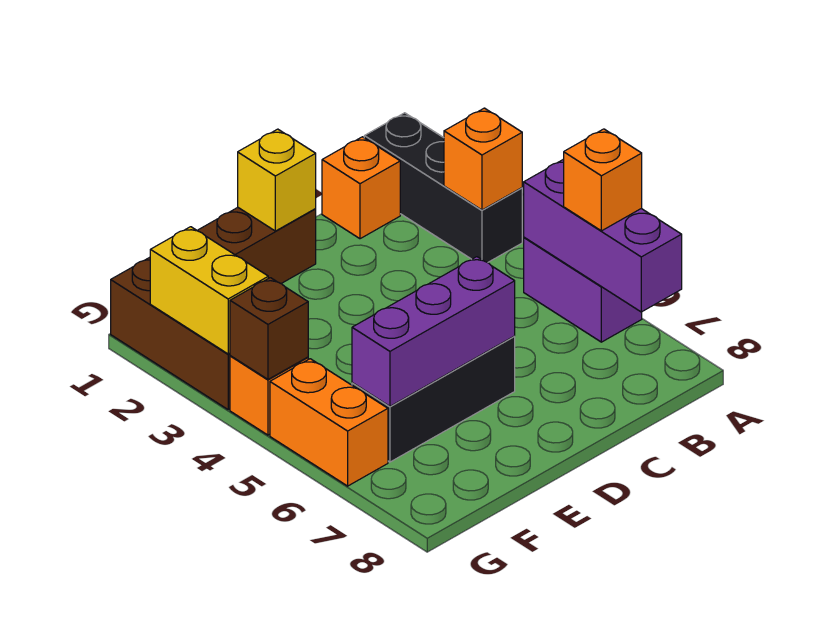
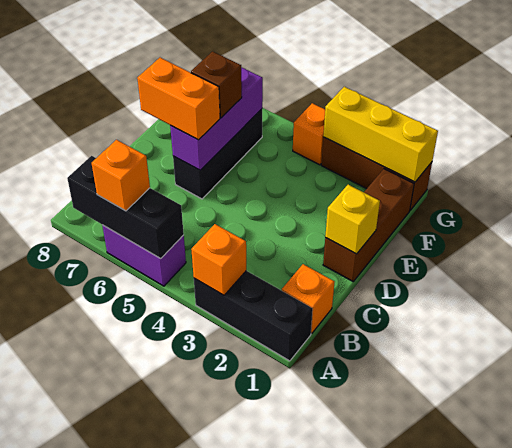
purple 1x3 brick [524,159,682,312] -> black 1x3 brick [67,156,184,258]
yellow 1x2 brick [150,227,268,354] -> yellow 1x3 brick [323,87,438,182]
brown 1x1 brick [230,278,308,379] -> brown 1x1 brick moved to [191,51,242,118]
orange 1x2 brick [270,359,388,486] -> orange 1x2 brick moved to [137,58,220,140]

